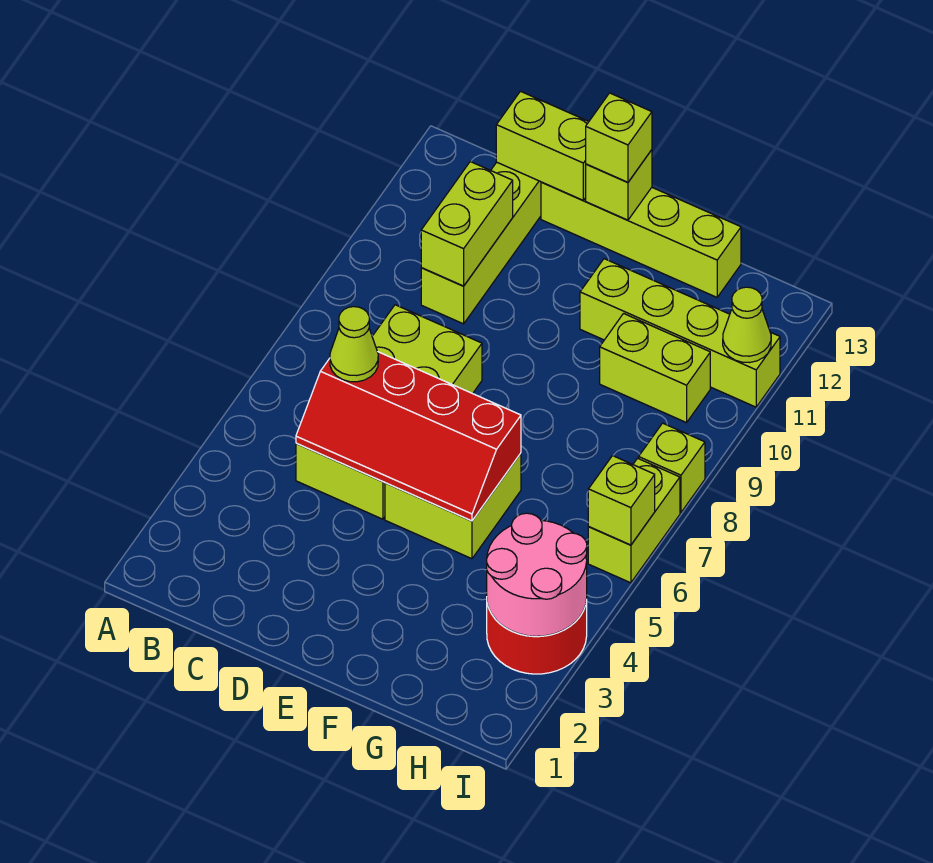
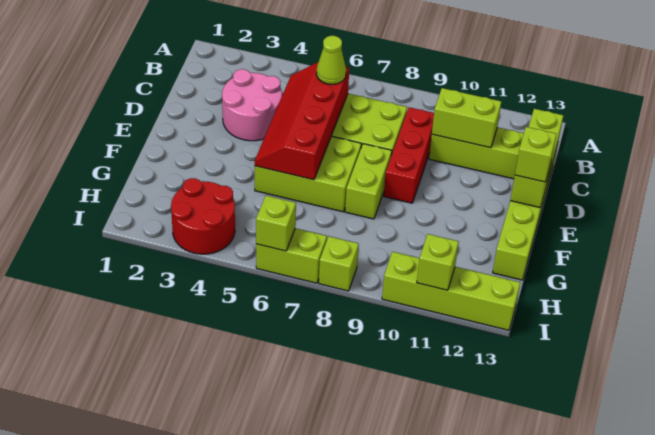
none -> red 1x3 brick [384,107,434,203]
lime 2x2 brick [385,453,521,559] -> lime 2x3 brick [255,136,361,212]
lime 1x4 brick [580,259,780,407] -> lime 1x4 brick turned to [382,252,520,330]
lime 1x2 brick [600,314,710,423] -> lime 1x2 brick moved to [345,144,392,219]
pink 2x2 round brick [487,513,587,636] -> pink 2x2 round brick moved to [222,69,282,141]
lime 1x1 cone [723,287,771,363] -> lime 1x1 brick [417,234,459,290]

